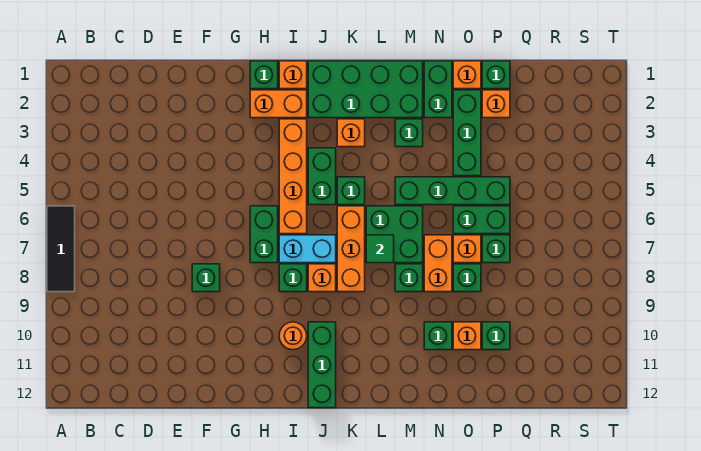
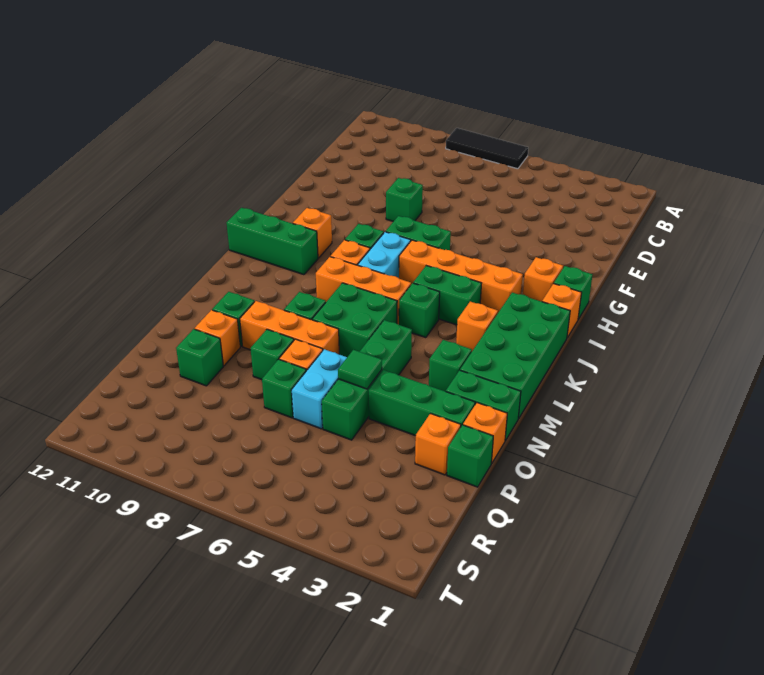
orange 1x2 brick [250,90,307,118] -> orange 1x1 brick [523,257,563,302]
orange 1x1 round brick [279,322,307,350] -> orange 1x1 brick [293,208,332,258]
green 1x1 tile [366,235,394,263] -> green 1x1 tile moved to [338,350,382,389]
orange 1x2 brick [424,235,452,292] -> orange 1x3 brick [240,301,339,354]
green 1x2 brick [453,206,510,234] -> cyan 1x2 brick [292,349,347,429]

